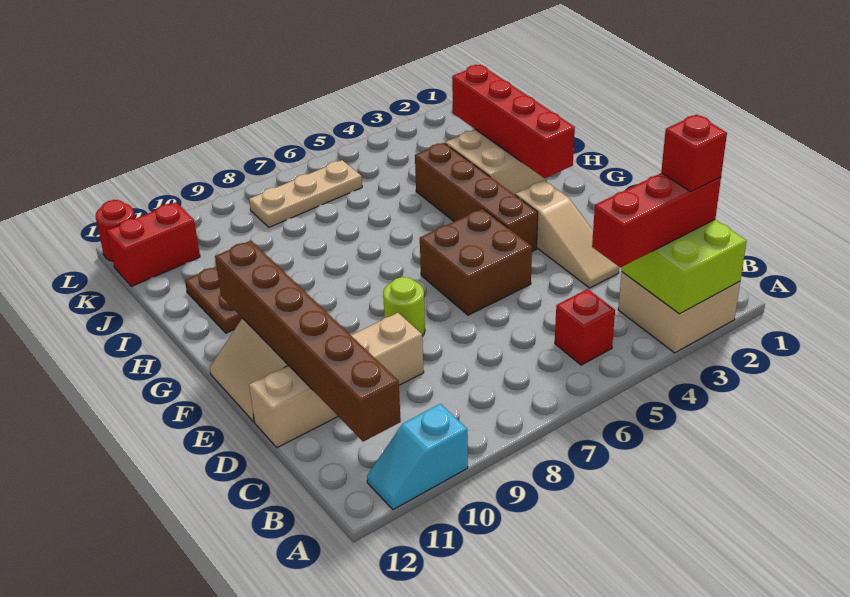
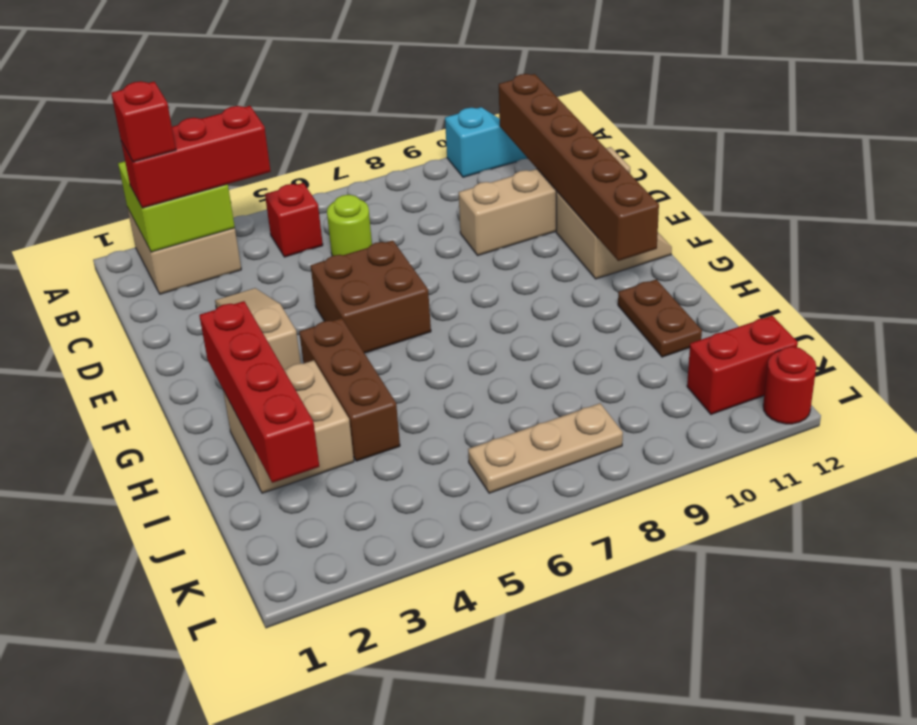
lime 1x1 round brick [383,277,425,336] -> lime 1x1 round brick moved to [327,195,372,256]
brown 1x4 brick [415,143,538,251] -> brown 1x3 brick [299,318,400,461]

